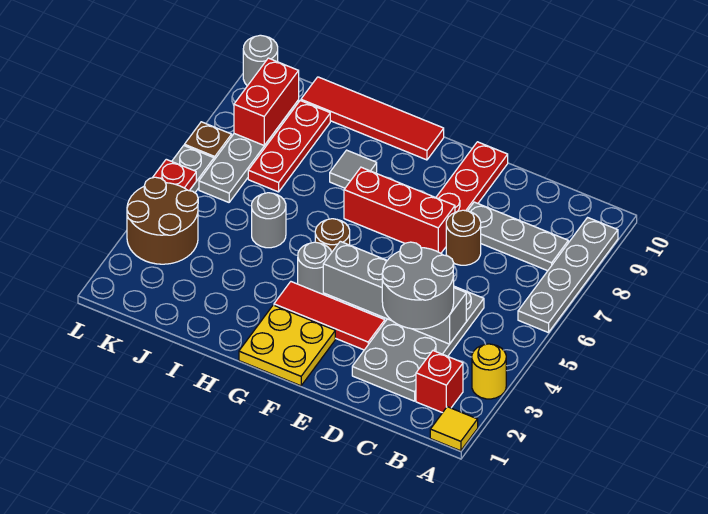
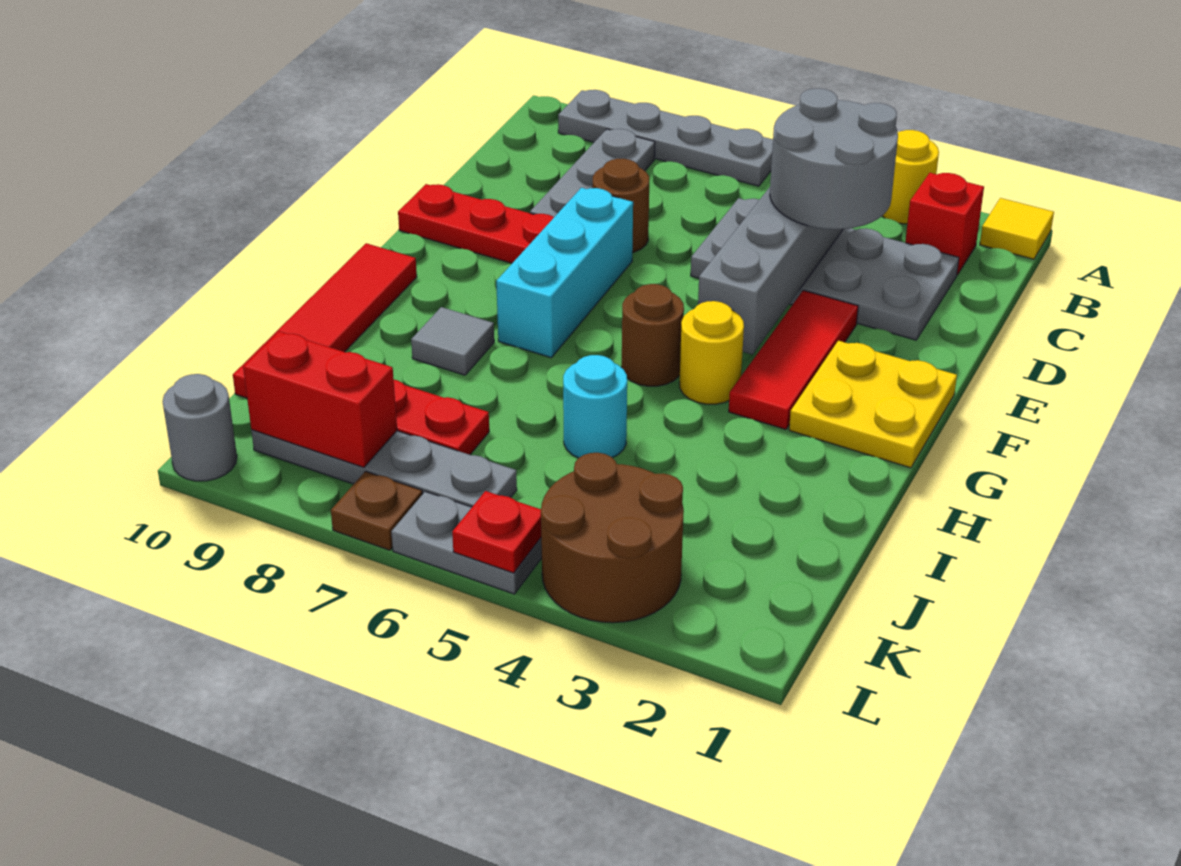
red 1x3 brick [344,167,455,253] -> cyan 1x3 brick [496,188,633,358]
grey 1x1 round brick [298,242,332,295] -> yellow 1x1 round brick [679,301,744,404]
grey 1x1 round brick [252,193,286,248] -> cyan 1x1 round brick [563,355,627,458]

